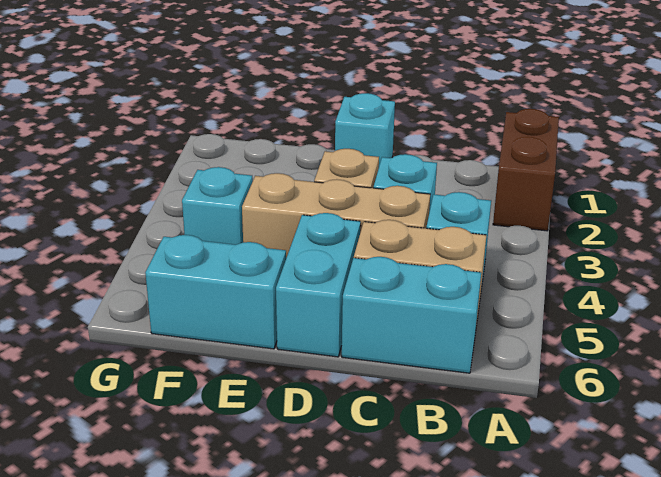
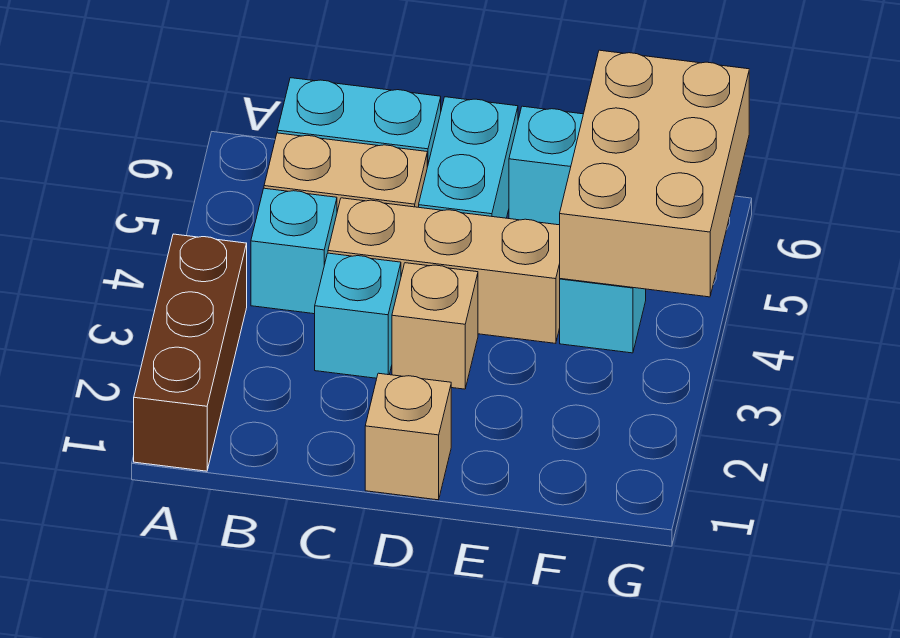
brown 1x2 brick [493,109,559,231] -> brown 1x3 brick [134,234,247,471]
cyan 1x1 brick [335,93,395,165] -> tan 1x1 brick [365,373,451,500]
none -> tan 2x3 brick [560,50,749,297]

